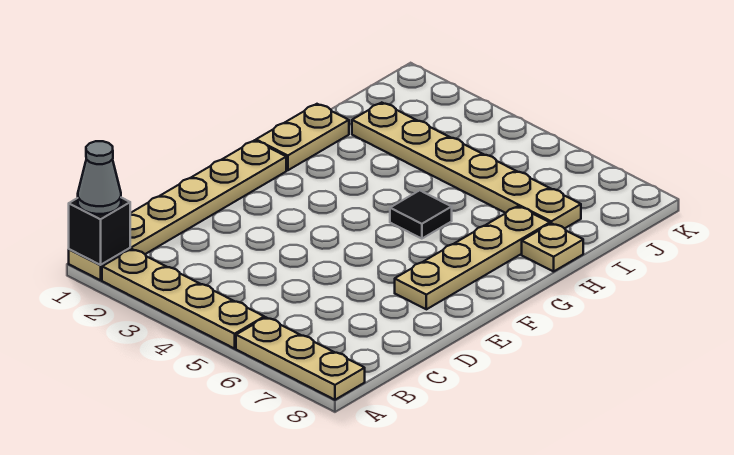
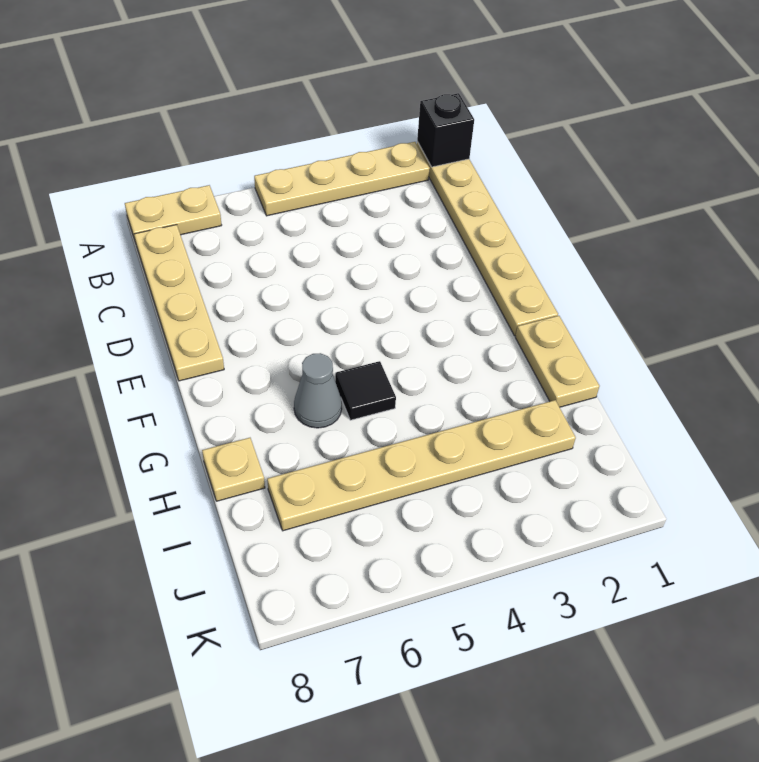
grey 1x1 cone [78,141,121,214] -> grey 1x1 cone moved to [294,353,342,428]
tan 1x3 plate [236,317,365,400] -> tan 1x2 plate [125,185,222,243]
tan 1x4 plate [395,206,550,309] -> tan 1x4 plate moved to [134,225,224,381]

